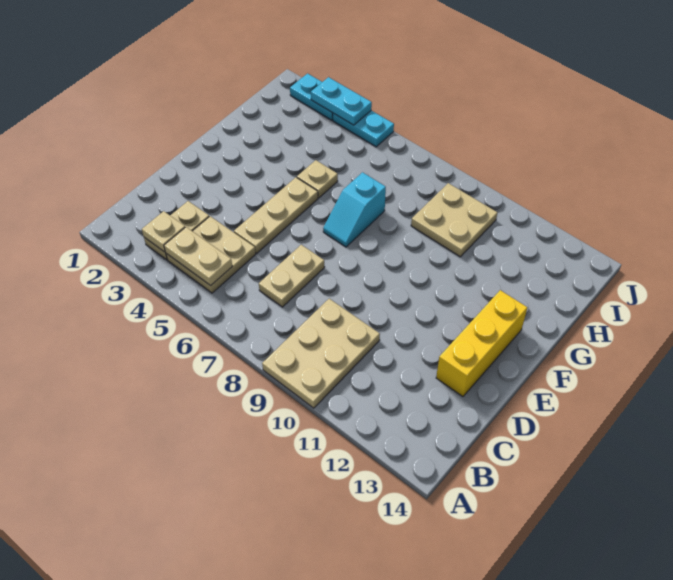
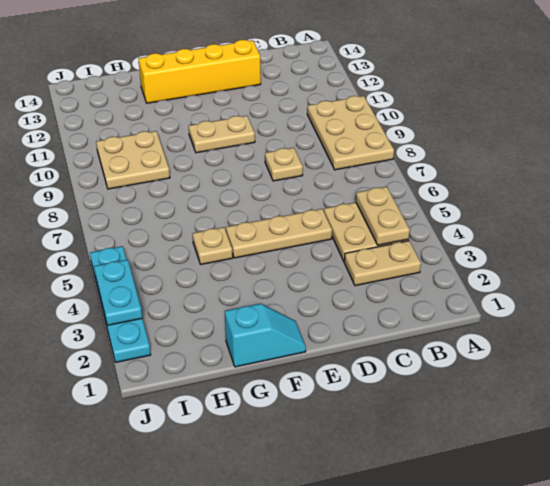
tan 2x3 plate [262,299,380,408] -> tan 2x3 plate turned to [307,96,394,170]
tan 1x1 plate [142,211,185,252] -> tan 1x1 plate moved to [265,148,303,181]
tan 1x2 plate [259,245,325,307] -> tan 1x2 plate moved to [189,116,255,153]
yellow 1x3 brick [436,290,527,396] -> yellow 1x4 brick [138,40,261,103]
cyan 1x2 slope [323,172,386,247] -> cyan 1x2 slope moved to [225,304,306,367]

